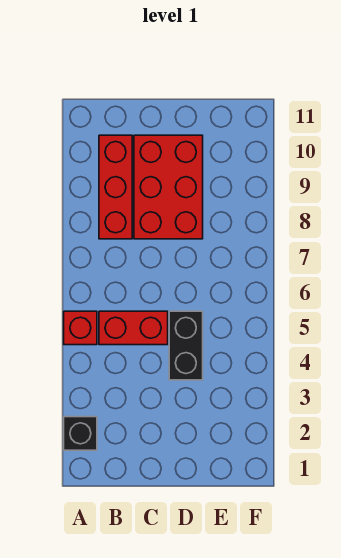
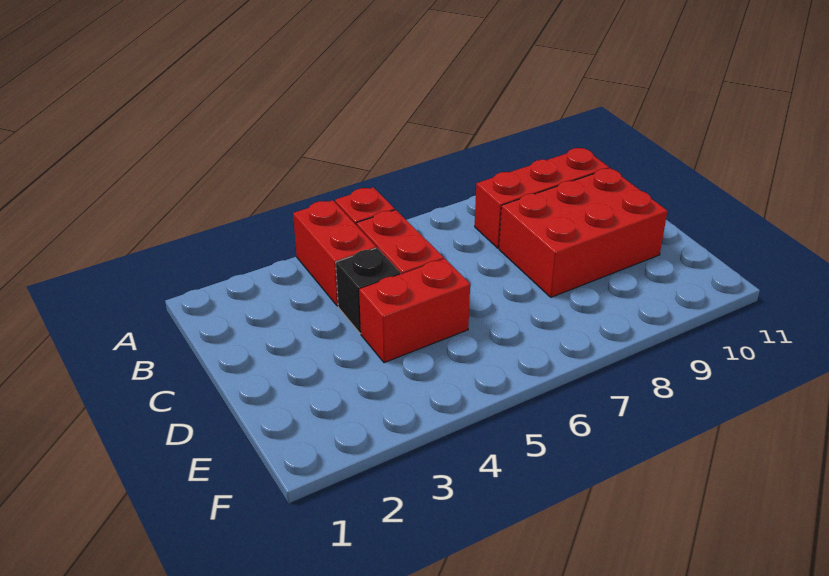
black 1x1 brick [64,417,97,450] -> black 1x1 brick moved to [336,248,401,333]
none -> red 1x2 brick [293,200,376,306]
black 1x2 brick [169,311,203,380] -> red 1x2 brick [359,259,470,363]

